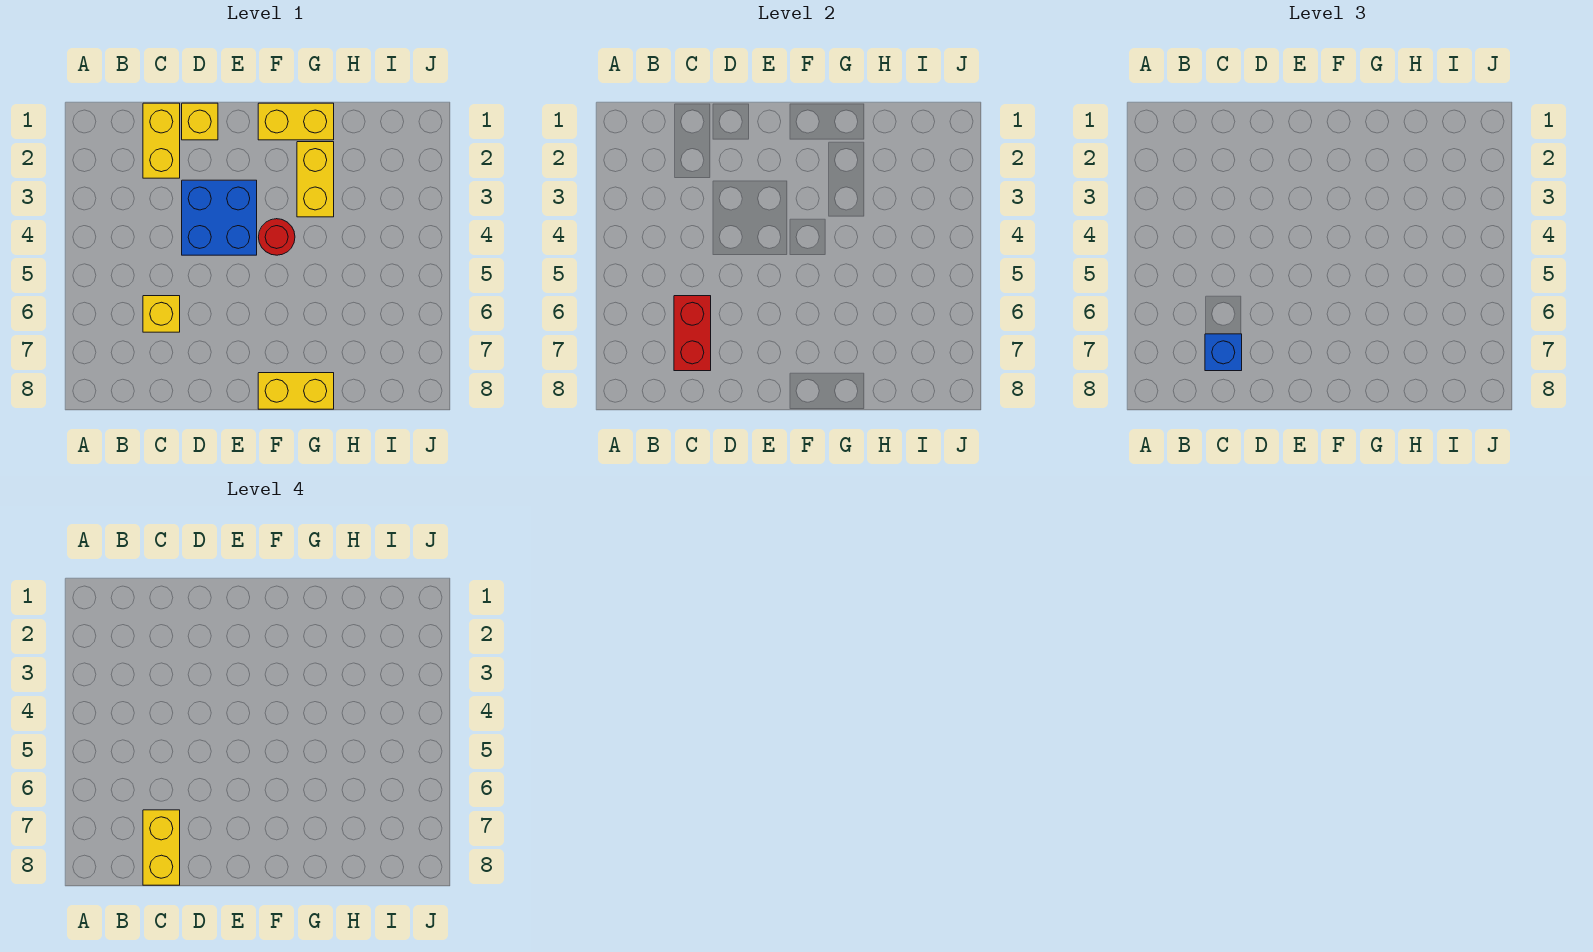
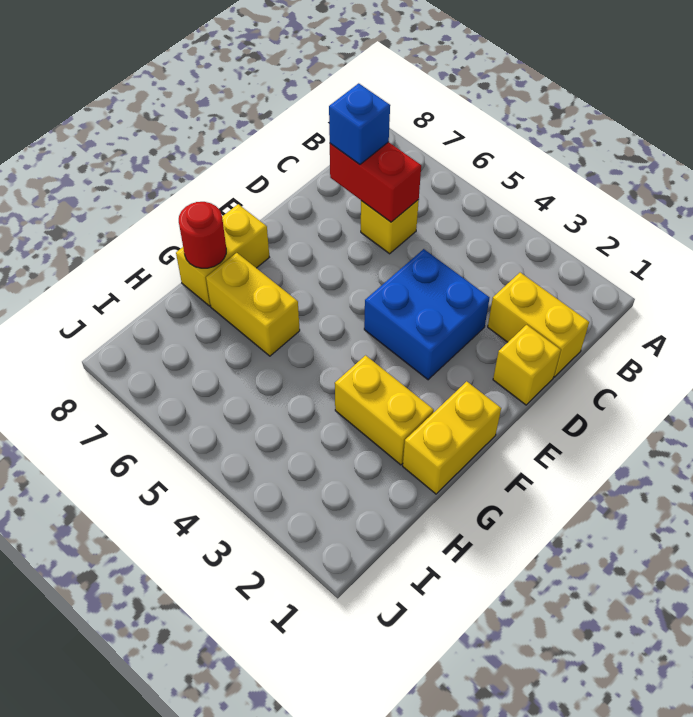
yellow 1x2 brick [143,810,180,885] -> yellow 1x2 brick moved to [206,253,300,356]
red 1x1 round brick [259,219,295,255] -> red 1x1 round brick moved to [179,202,226,268]

